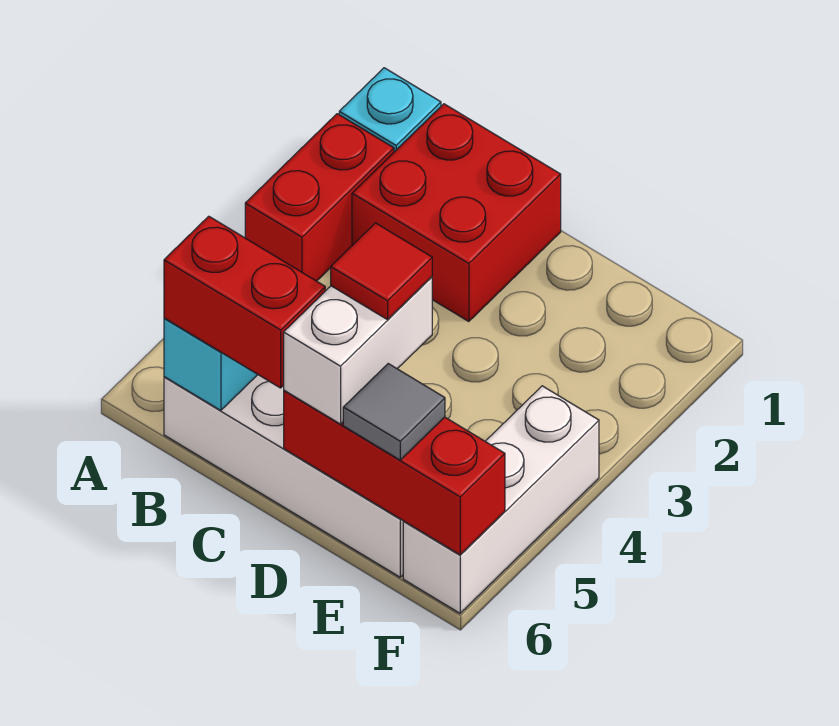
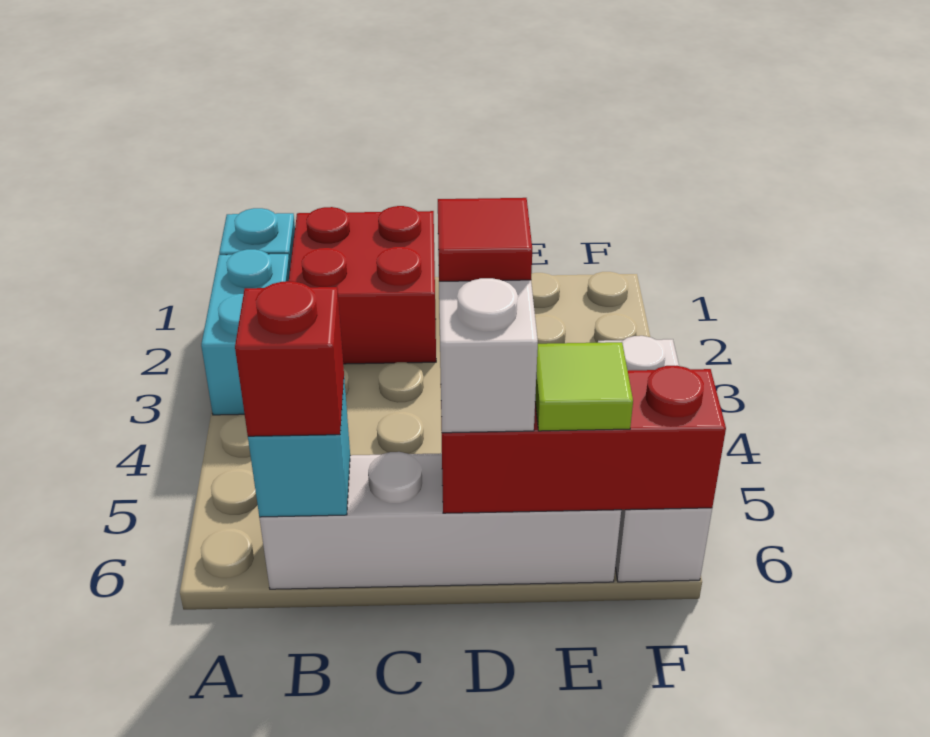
red 1x2 brick [245,114,394,281] -> cyan 1x2 brick [201,249,290,415]
red 1x2 brick [164,216,325,388] -> red 1x1 brick [235,281,344,436]
grey 1x1 tile [343,364,445,460] -> lime 1x1 tile [535,342,633,431]

